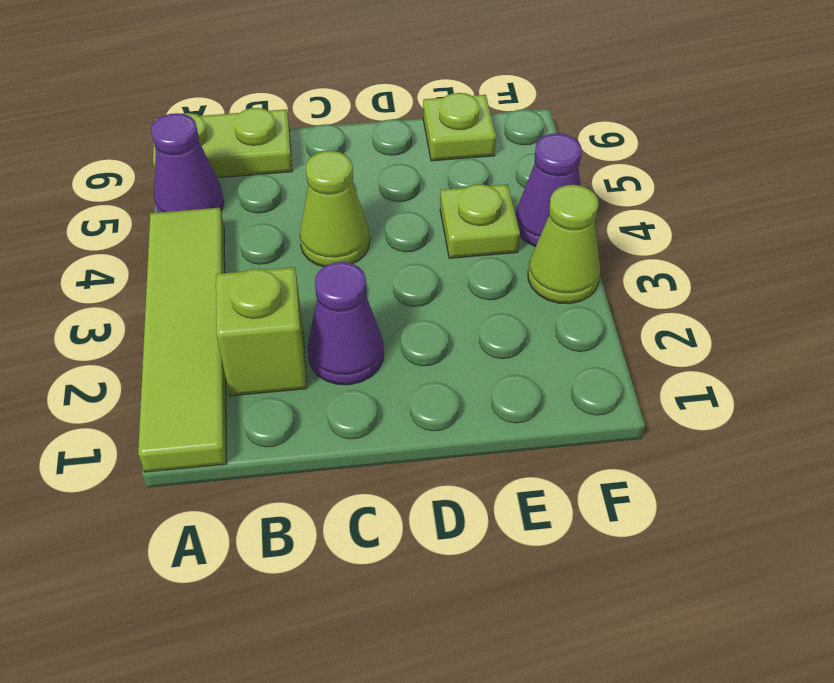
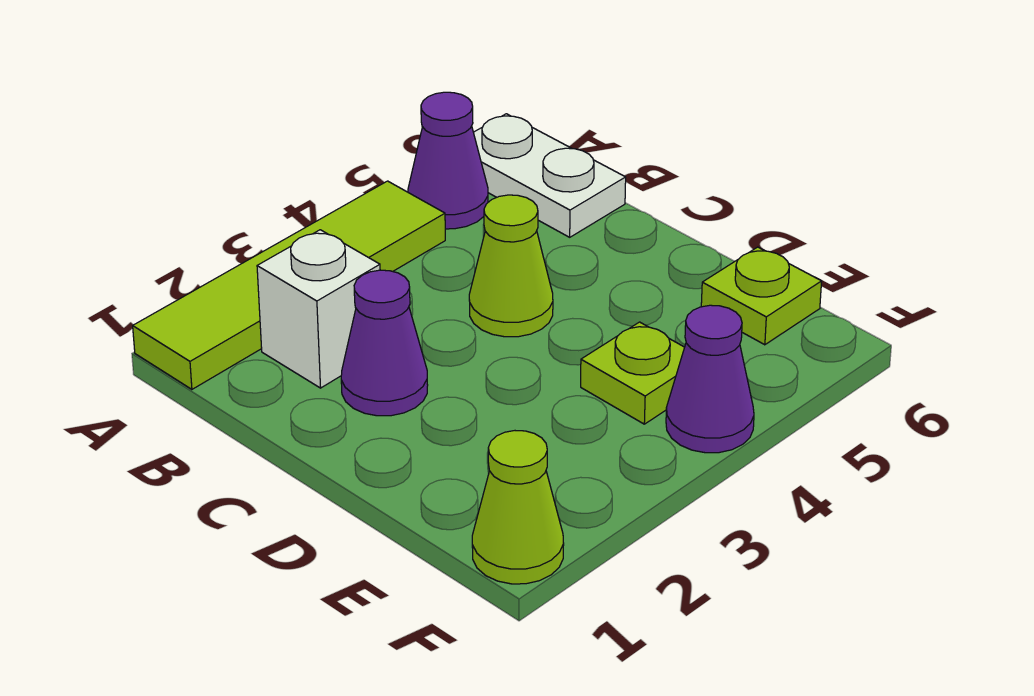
lime 1x2 plate [153,108,292,178] -> white 1x2 plate [473,114,626,237]
lime 1x1 brick [216,267,307,396] -> white 1x1 brick [257,230,380,388]
lime 1x1 cone [528,185,600,304] -> lime 1x1 cone moved to [472,431,564,584]

